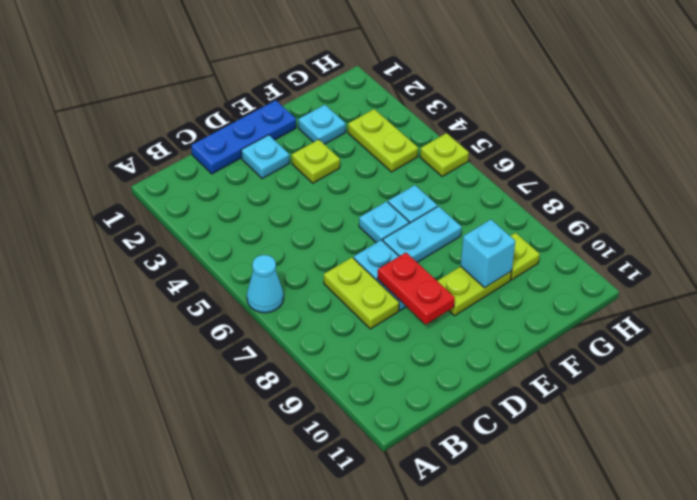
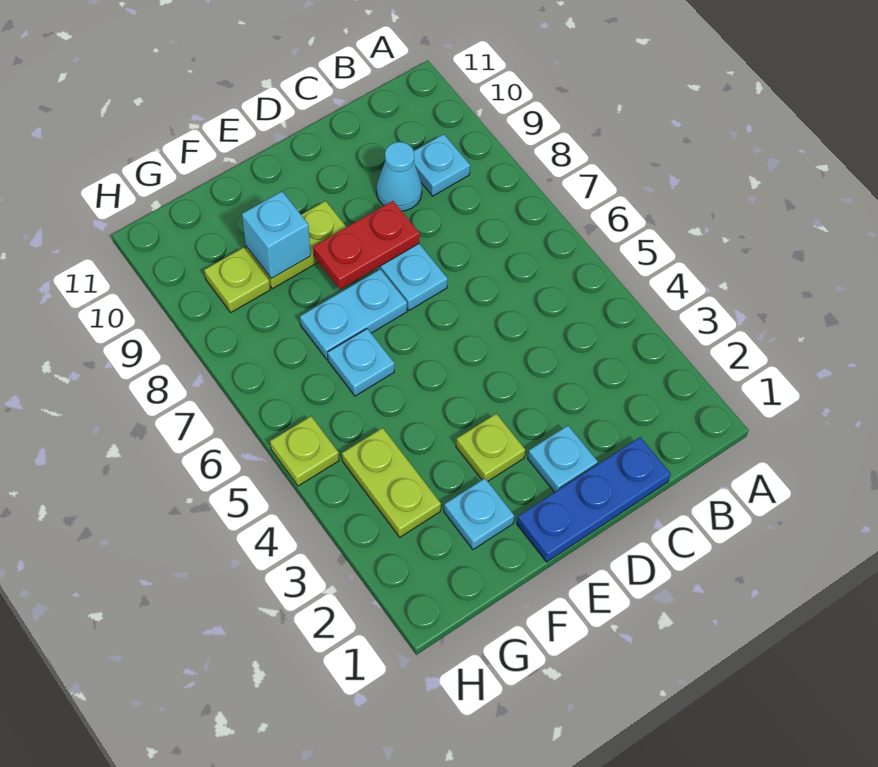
cyan 1x1 cone [247,255,283,313] -> cyan 1x1 cone moved to [377,142,422,211]
lime 1x2 plate [324,258,399,329] -> none
red 1x2 plate [377,253,455,324] -> red 1x2 plate turned to [313,201,420,289]
cyan 1x1 plate [359,201,409,243] -> cyan 1x1 plate moved to [414,134,470,196]

